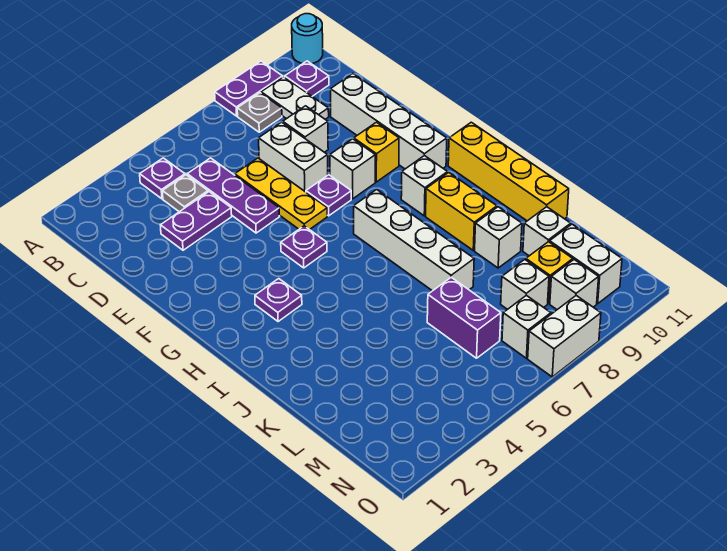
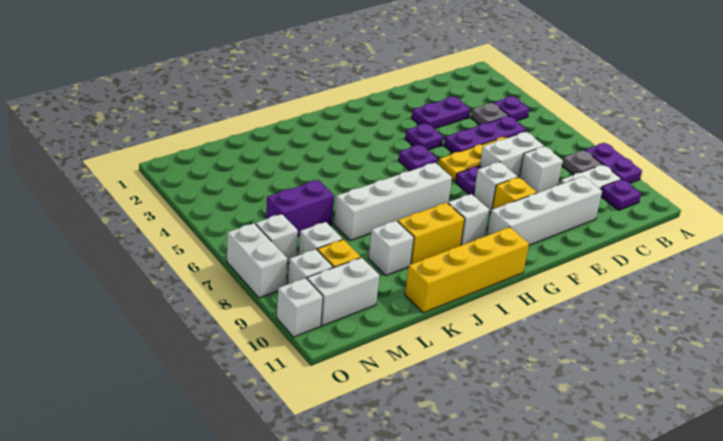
cyan 1x1 round brick [292,14,323,64] -> none
purple 1x2 plate [160,192,232,250] -> purple 1x2 plate turned to [412,97,470,129]
purple 1x1 plate [255,279,302,322] -> purple 1x1 plate moved to [405,123,443,150]
white 1x1 brick [523,207,571,256] -> white 1x1 brick moved to [277,278,323,337]

